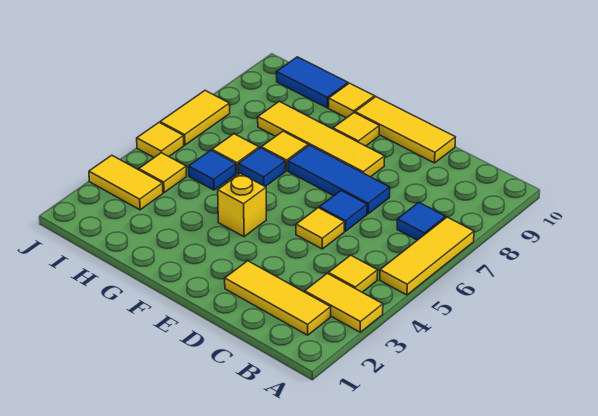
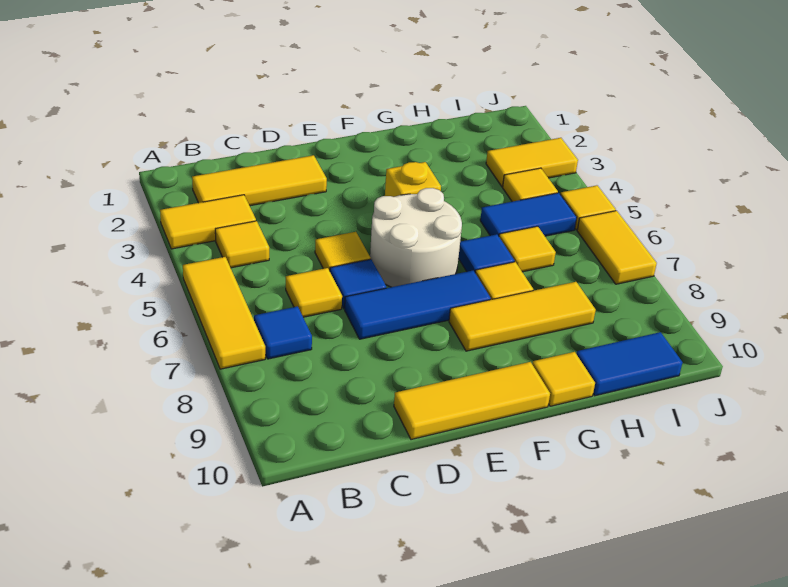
none -> white 2x2 round brick [370,188,462,287]
yellow 1x4 tile [258,102,385,177] -> yellow 1x3 tile [449,282,596,351]
yellow 1x1 tile [333,113,379,146] -> yellow 1x1 tile moved to [286,268,342,317]
blue 1x1 tile [189,150,236,190] -> blue 1x2 tile [480,193,577,236]

